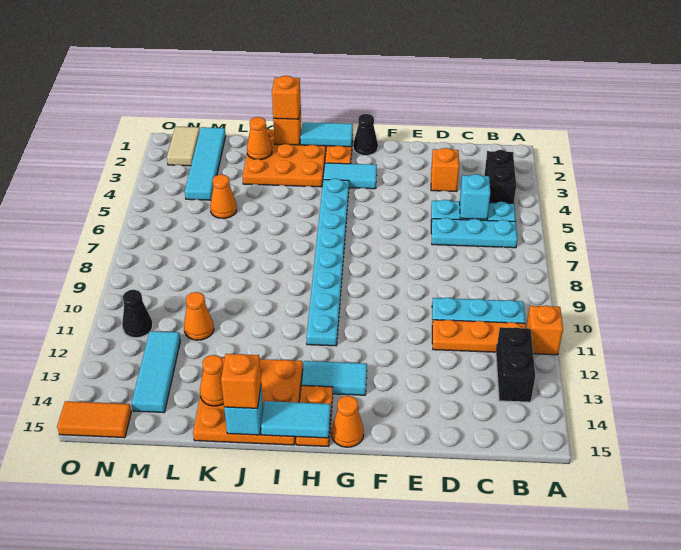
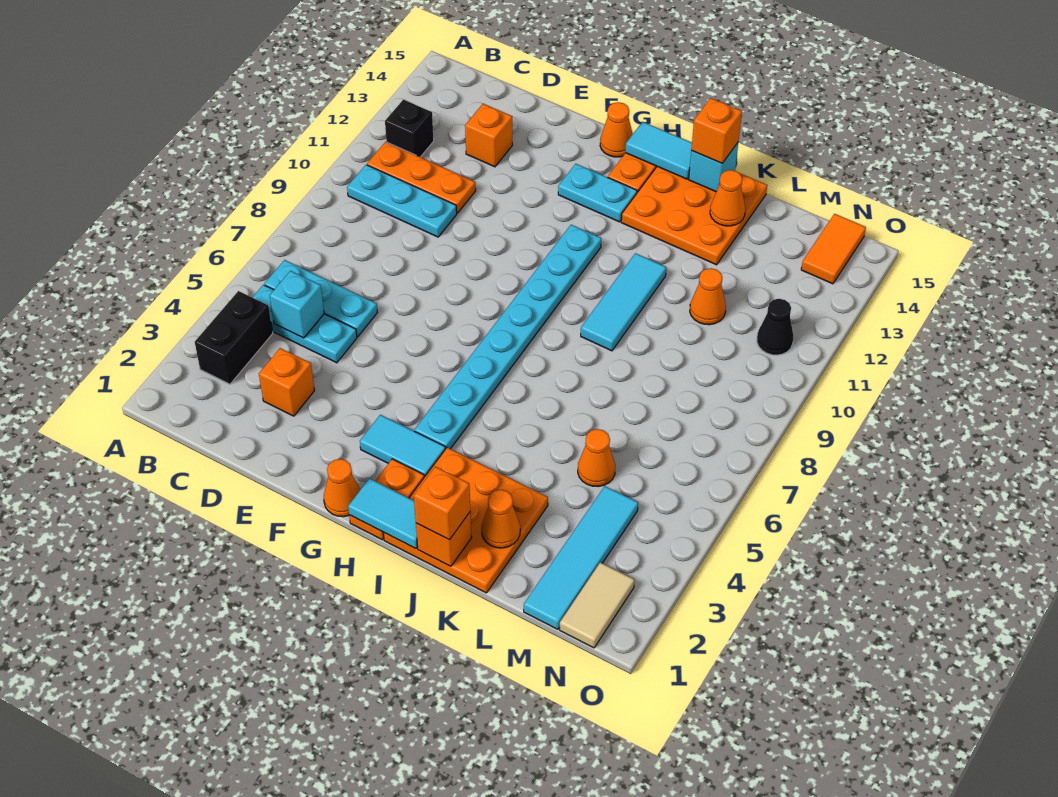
orange 1x1 brick [526,306,563,355] -> orange 1x1 brick moved to [465,104,512,167]
black 1x2 brick [496,327,535,402] -> black 1x1 brick [385,100,434,157]
black 1x1 cone [353,114,378,155] -> orange 1x1 cone [324,459,360,517]
cyan 1x2 tile [301,361,367,395] -> cyan 1x2 plate [558,164,637,222]
cyan 1x3 tile [132,331,180,412] -> cyan 1x3 tile moved to [581,253,666,351]
orange 1x2 tile [57,401,131,438] -> orange 1x2 tile turned to [801,214,866,284]

